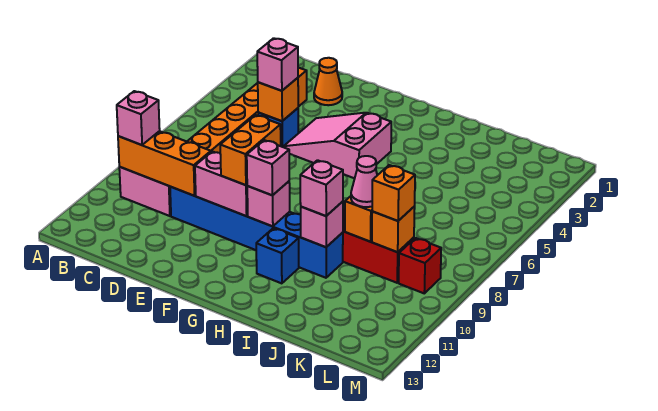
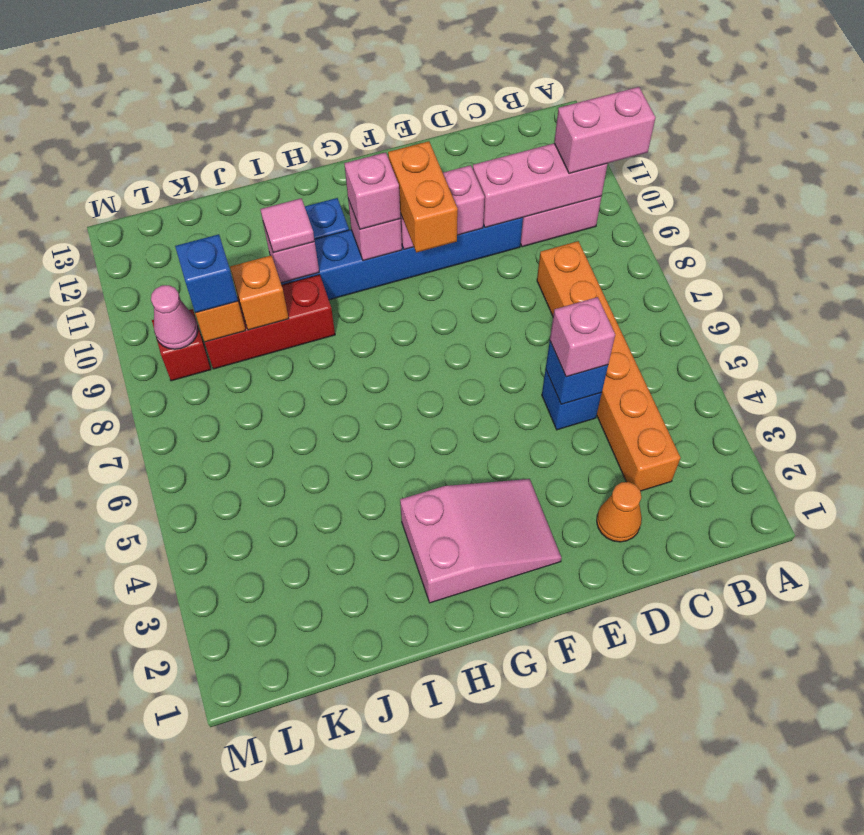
orange 1x3 brick [118,131,211,196] -> pink 1x3 brick [473,143,607,228]
pink 1x1 brick [117,91,160,145] -> pink 1x2 brick [554,87,656,174]
orange 1x1 brick [258,78,298,121] -> blue 1x1 brick [546,342,608,404]
pink 2x3 slope [284,113,391,178] -> pink 2x3 slope moved to [400,479,561,603]
pink 1x1 brick [300,160,343,216] -> pink 1x1 tile [260,198,315,253]
pink 1x1 cone [351,156,377,207] -> pink 1x1 cone moved to [151,285,198,349]
orange 1x1 brick [372,165,415,221] -> blue 1x1 brick [175,234,238,313]

